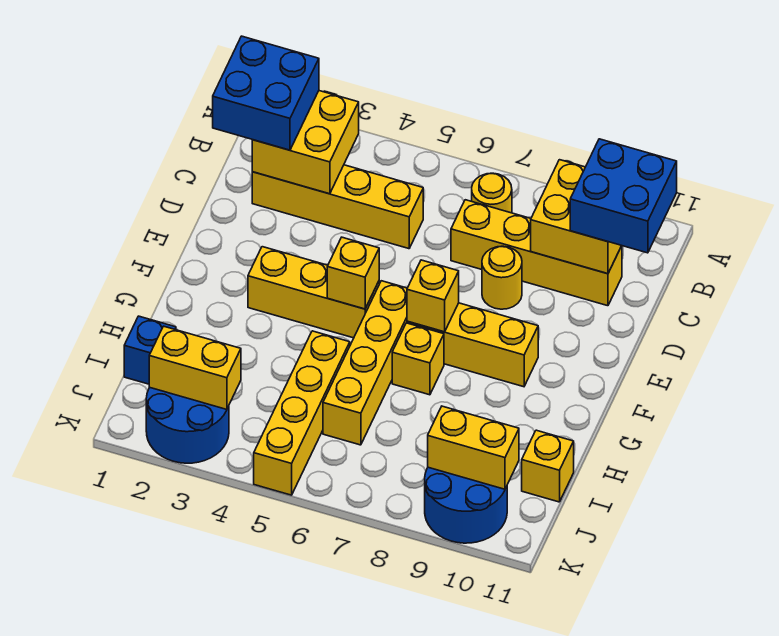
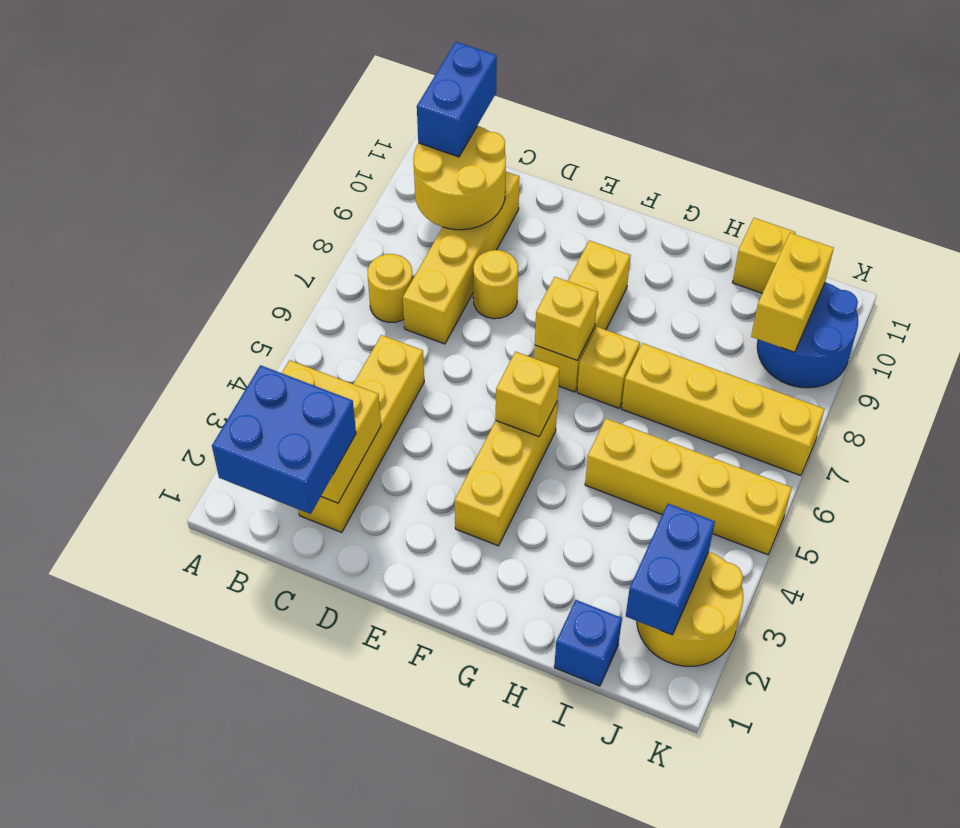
yellow 2x2 brick [531,160,621,274] -> yellow 2x2 round brick [414,126,506,230]
blue 2x2 brick [570,139,677,253] -> blue 1x2 brick [417,42,497,157]
yellow 1x4 brick [323,281,407,445] -> yellow 1x4 brick moved to [622,343,824,476]
blue 2x2 round brick [146,387,229,463] -> yellow 2x2 round brick [637,552,743,666]
yellow 1x2 brick [149,326,241,409] -> blue 1x2 brick [626,504,715,635]

